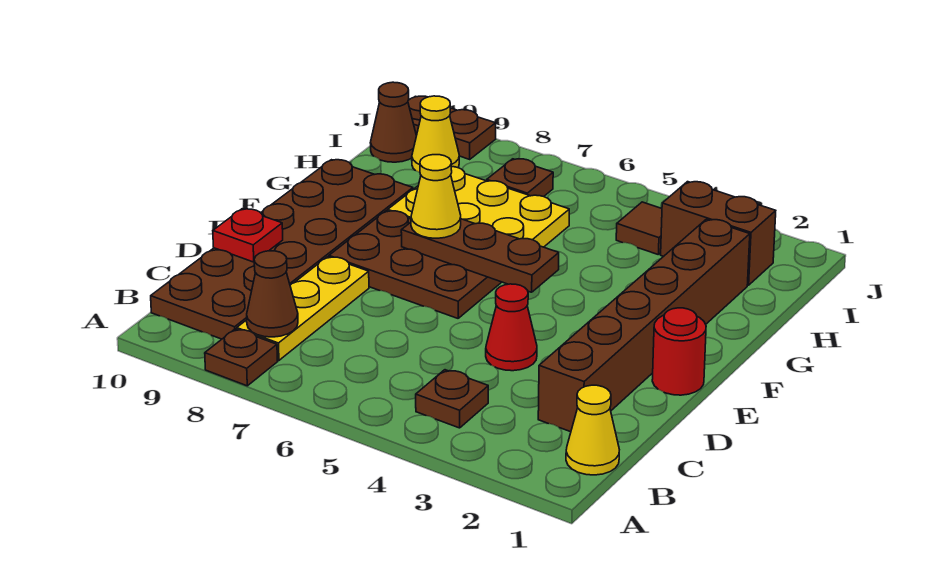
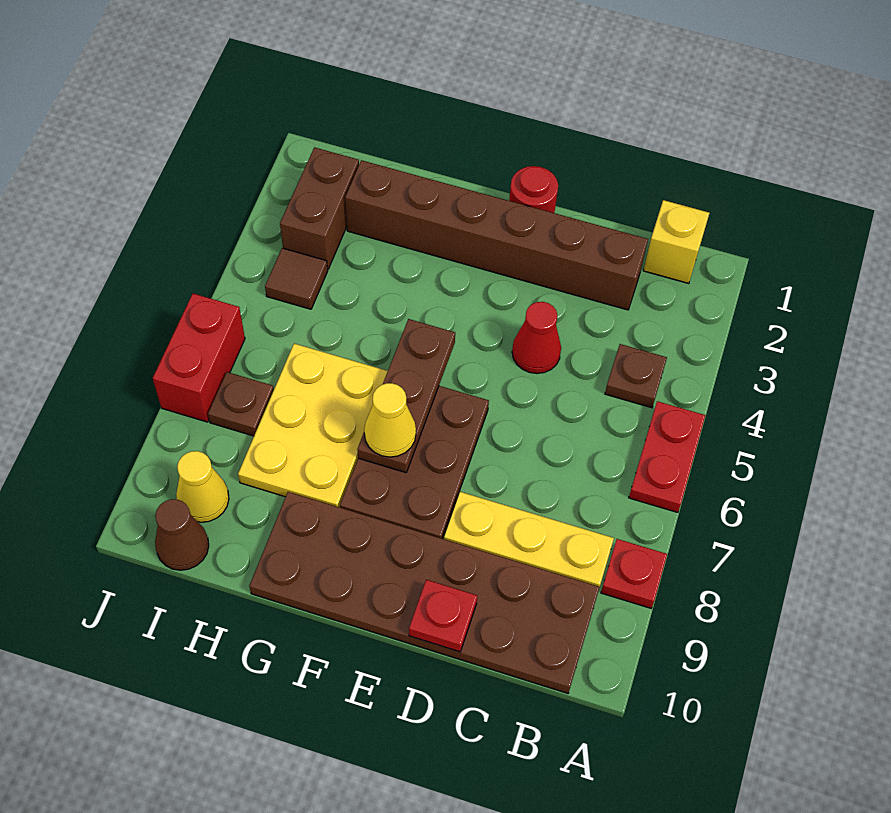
none -> red 1x2 plate [629,401,705,512]
brown 1x1 plate [205,329,278,386] -> red 1x1 plate [601,539,667,608]
yellow 1x1 cone [566,385,619,475] -> yellow 1x1 brick [643,200,709,284]
brown 1x1 cone [247,251,298,337] -> none
none -> red 1x2 brick [153,294,245,422]
brown 1x2 plate [408,96,496,159] -> none

